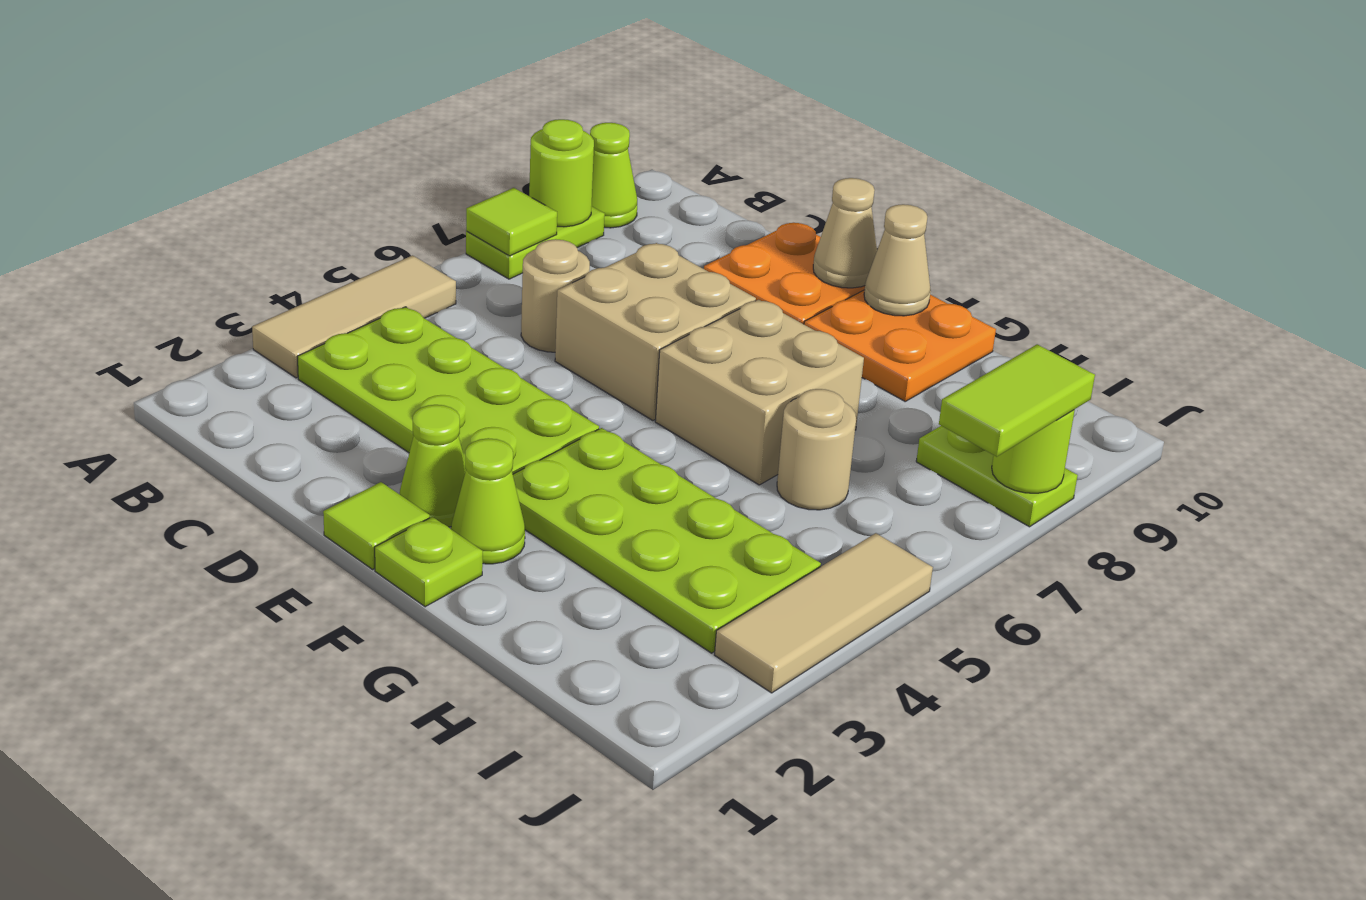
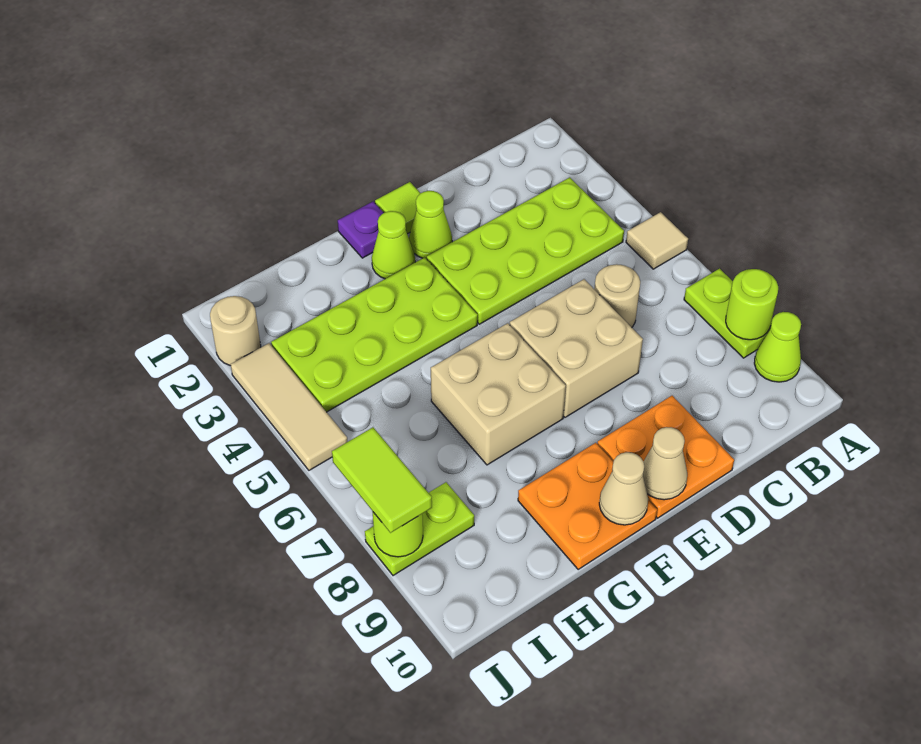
tan 1x3 tile [252,255,456,378] -> tan 1x1 tile [626,212,688,269]
lime 1x1 tile [466,188,557,256] -> none
lime 1x1 plate [375,517,483,607] -> purple 1x1 plate [338,202,383,258]
tan 1x1 round brick [777,389,856,510] -> tan 1x1 round brick moved to [210,296,261,366]

